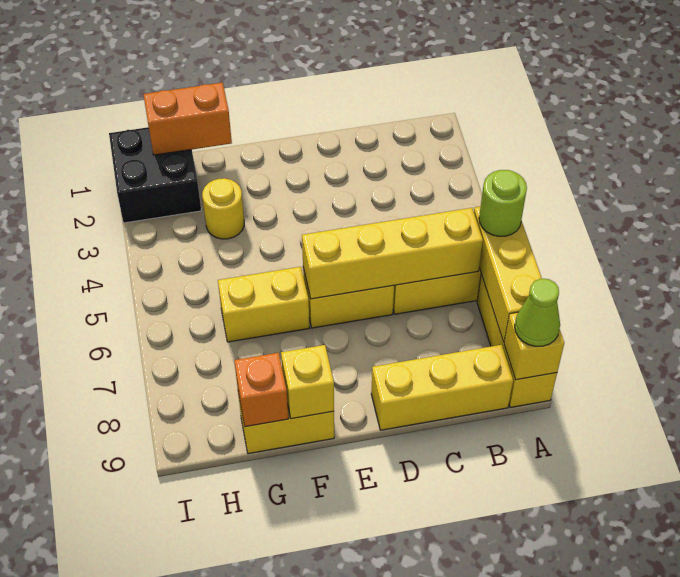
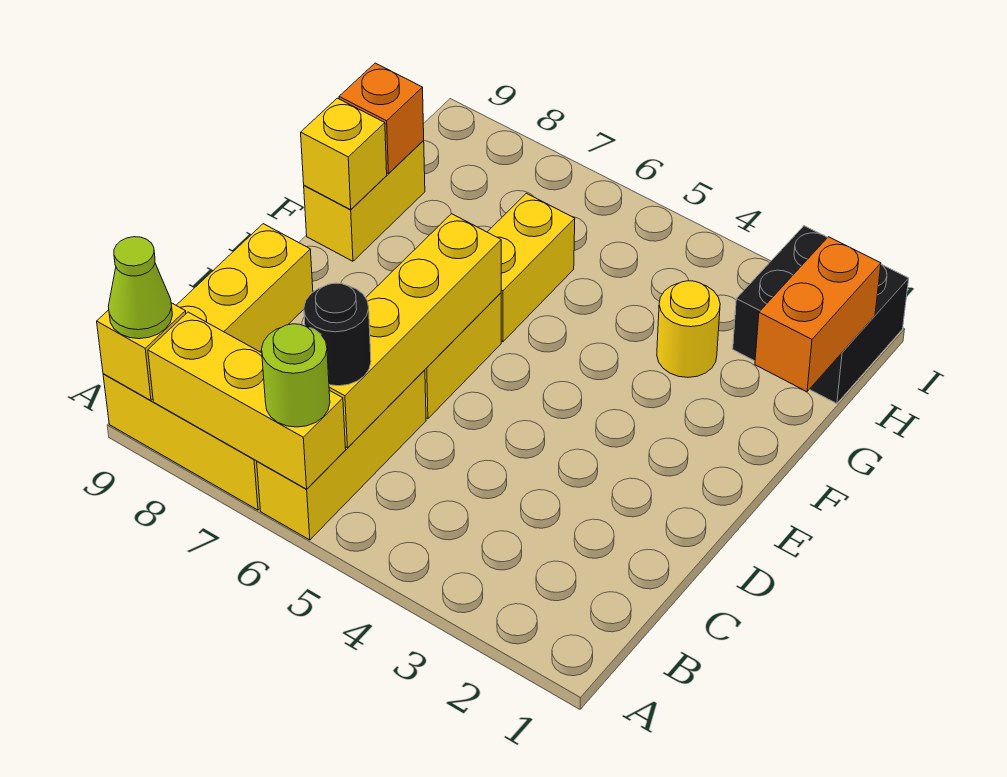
none -> black 1x1 round brick [304,283,371,386]

